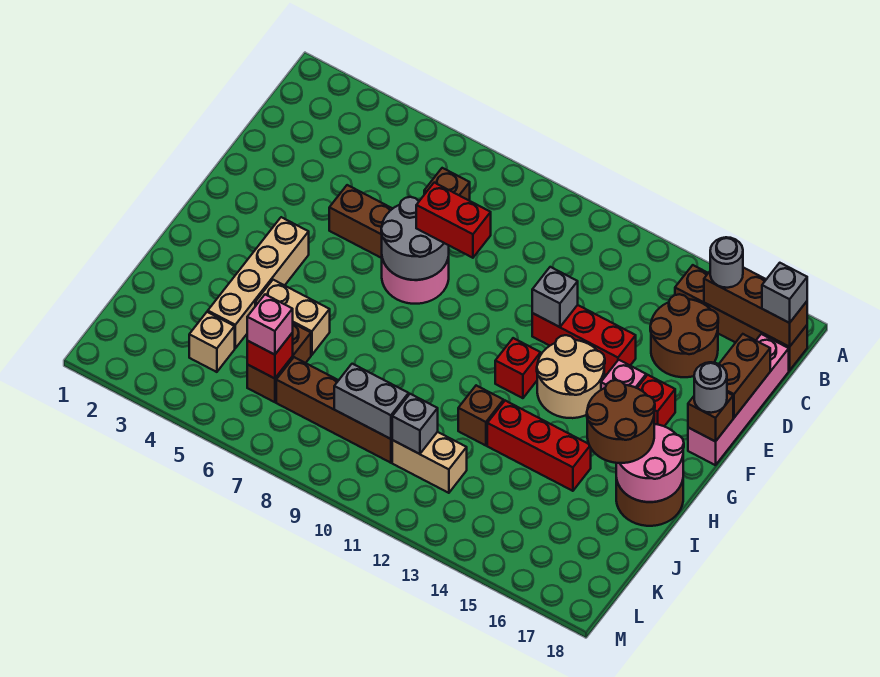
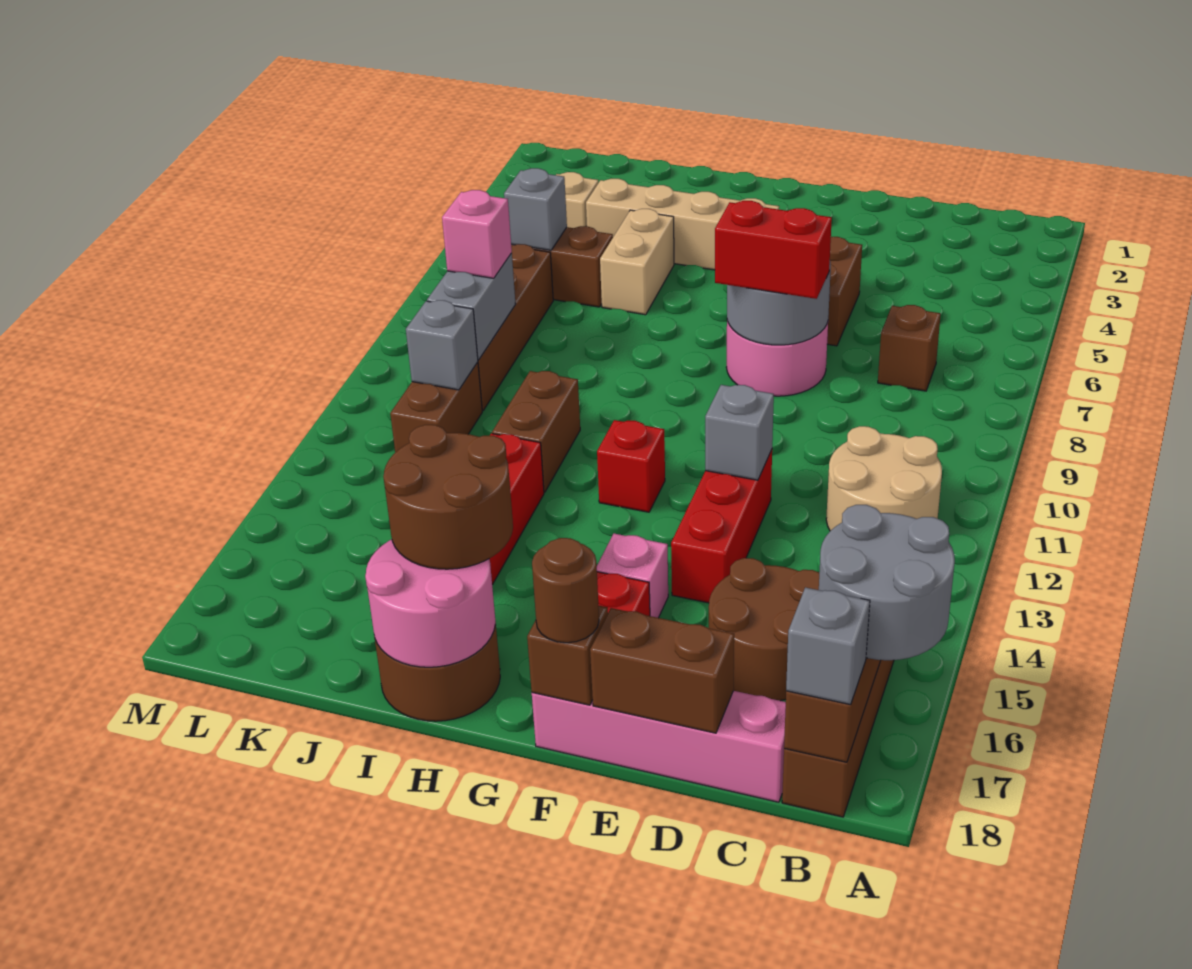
grey 1x1 round brick [710,237,743,288] -> grey 2x2 round brick [819,505,955,660]
red 1x2 brick [416,183,491,258] -> red 1x2 brick turned to [715,201,832,299]
tan 2x2 round brick [537,335,605,418] -> tan 2x2 round brick moved to [826,426,942,531]
grey 1x1 round brick [694,362,727,413] -> brown 1x1 round brick [532,538,599,643]
brown 1x1 brick [458,385,504,446] -> brown 1x2 brick [492,371,580,492]
red 1x1 brick [247,333,293,379] -> grey 1x1 brick [504,168,567,250]
pink 1x1 brick [247,294,293,355] -> pink 1x1 brick moved to [442,190,512,278]
tan 1x2 brick [392,432,467,493] -> brown 1x2 brick [390,362,482,452]

